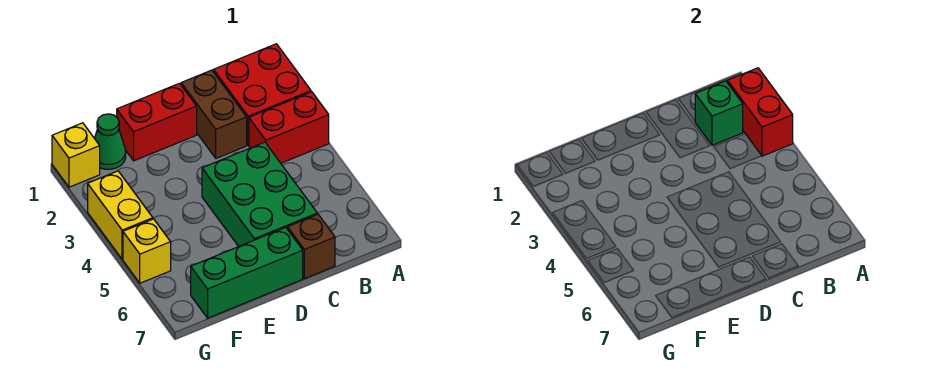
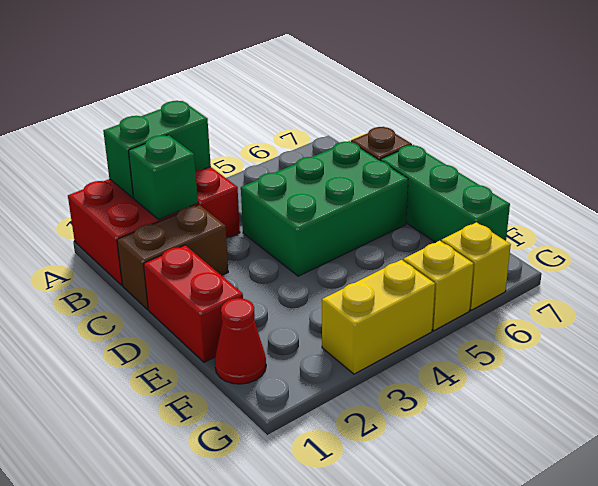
red 1x2 brick [727,68,793,156] -> green 1x2 brick [103,101,211,198]
green 1x1 cone [94,114,126,169] -> red 1x1 cone [215,298,266,384]
yellow 1x1 brick [52,123,100,187] -> yellow 1x1 brick moved to [441,222,511,310]

